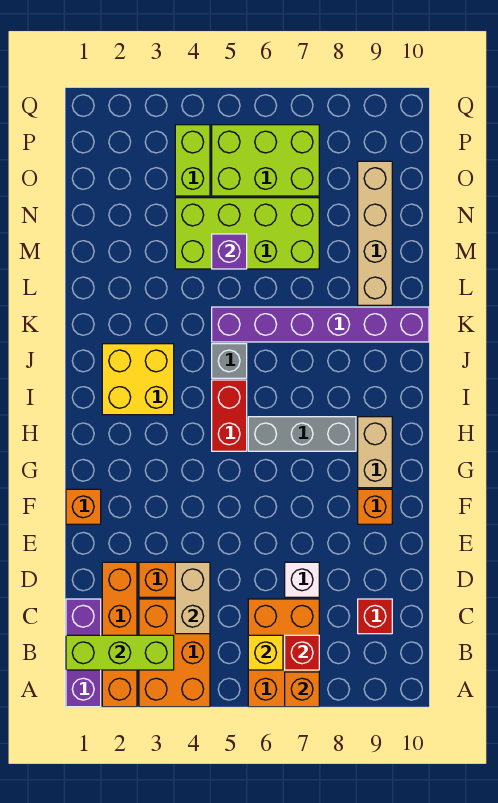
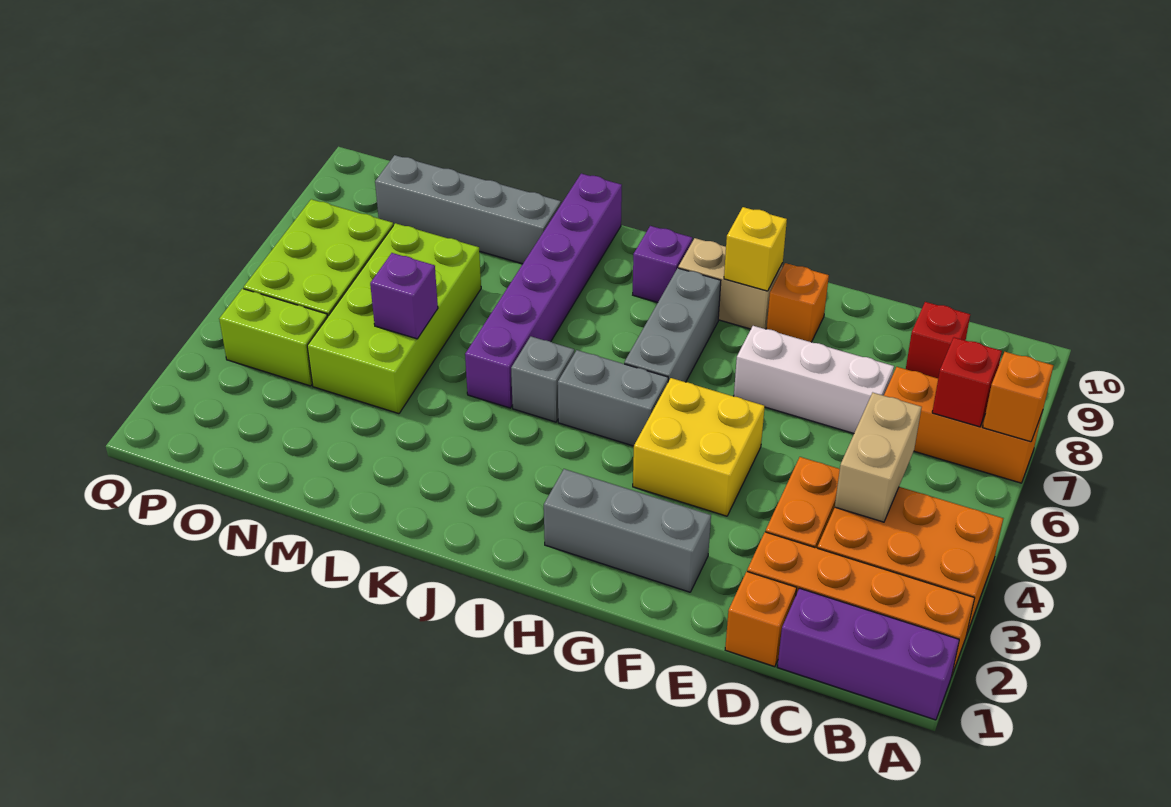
orange 2x3 brick [248,599,319,707] -> orange 1x3 brick [884,367,1043,483]
lime 1x3 brick [66,635,174,670] -> none
yellow 1x1 brick [248,635,283,670] -> yellow 1x1 brick moved to [724,207,787,291]
tan 1x2 brick [175,562,210,634] -> tan 1x2 brick turned to [835,393,922,522]
white 1x1 brick [285,562,319,597] -> white 1x3 brick [734,326,894,433]
orange 1x1 brick [66,489,101,524] -> orange 1x1 brick moved to [725,572,797,667]
none -> grey 1x3 brick [544,469,711,592]
red 1x2 brick [212,380,247,451] -> grey 1x2 brick [558,350,668,446]
yellow 2x2 brick [102,344,174,415] -> yellow 2x2 brick moved to [633,378,765,516]
none -> purple 1x1 brick [633,226,692,302]
tan 1x4 brick [358,161,392,305] -> grey 1x4 brick [375,155,561,264]

